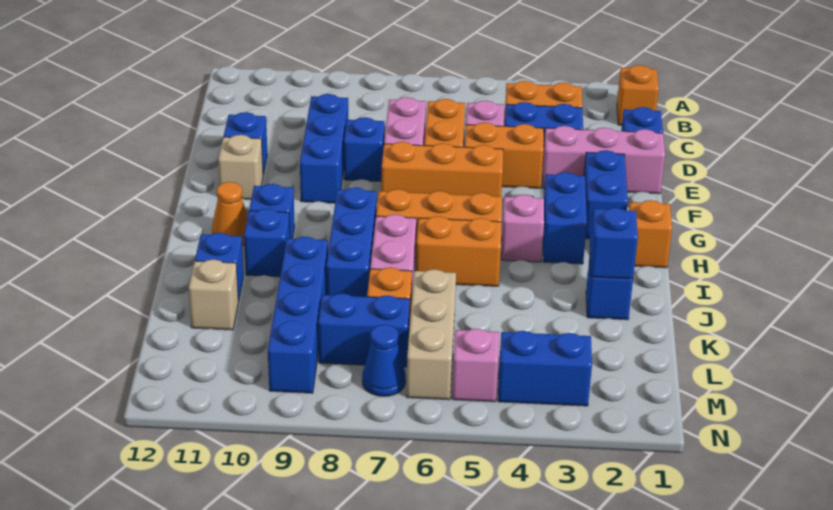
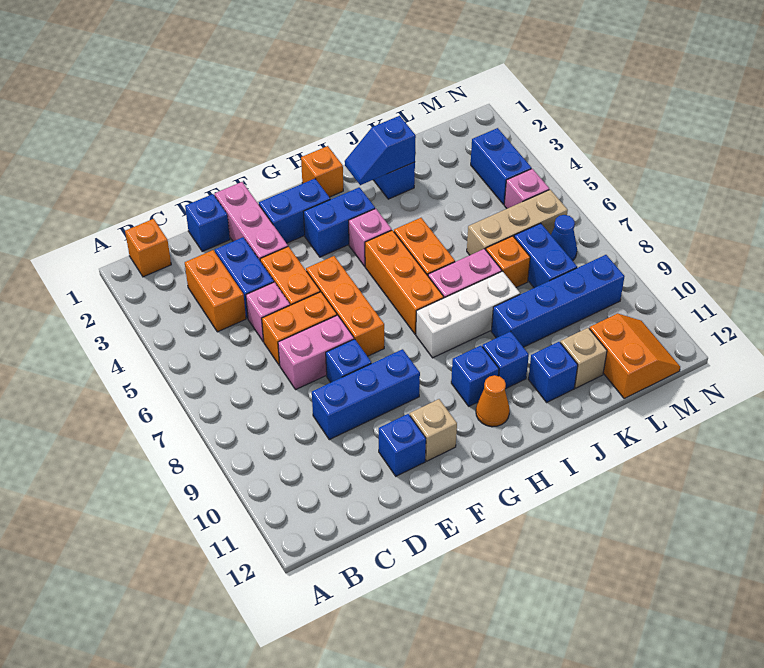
blue 1x3 brick [326,187,377,297] -> white 1x3 brick [416,271,520,358]
none -> orange 2x2 slope [589,313,680,399]

